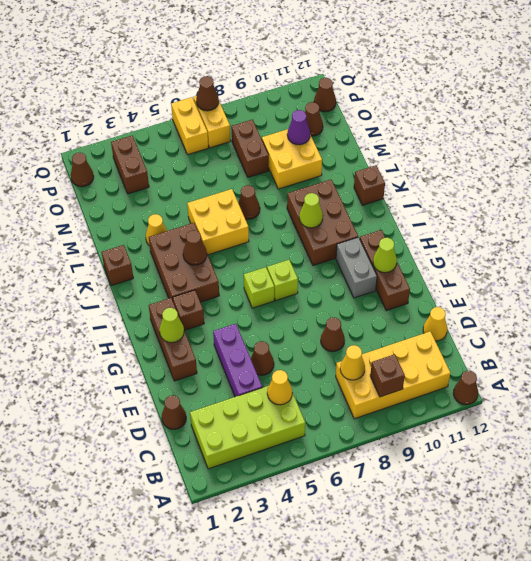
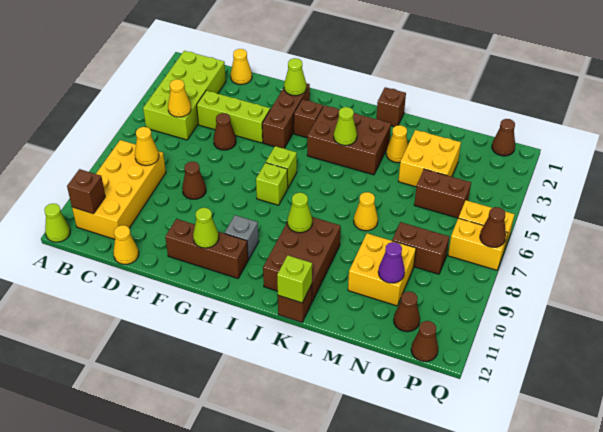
brown 1x1 cone [453,371,478,405] -> lime 1x1 cone [44,203,70,242]
brown 1x1 brick [370,354,405,397] -> brown 1x1 brick moved to [67,169,105,214]
brown 1x1 cone [162,395,186,429] -> yellow 1x1 cone [231,49,252,85]
purple 1x3 brick [213,324,262,397] -> lime 1x3 brick [197,91,270,143]
brown 1x3 brick [149,298,197,381] -> brown 1x3 brick turned to [262,83,310,148]
grey 1x2 brick [336,237,377,298] -> grey 1x1 brick [225,215,259,259]
brown 2x3 brick [287,180,358,266] -> brown 2x3 brick turned to [263,217,341,301]
brown 1x1 cone [183,230,207,265] -> lime 1x1 cone [334,107,357,145]
yellow 2x2 brick [187,189,249,255] -> yellow 2x2 brick moved to [398,130,461,187]
none -> lime 1x1 brick [277,255,312,303]
brown 1x1 cone [238,185,260,219] -> yellow 1x1 cone [354,192,378,231]
brown 1x2 brick [111,136,149,194] -> brown 1x2 brick moved to [414,169,471,218]

